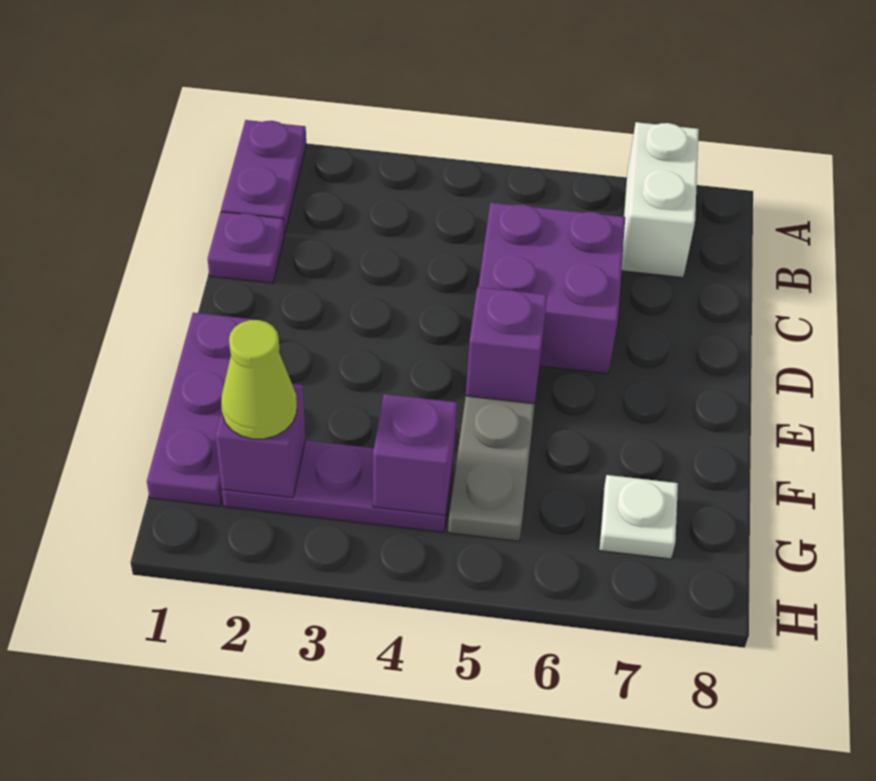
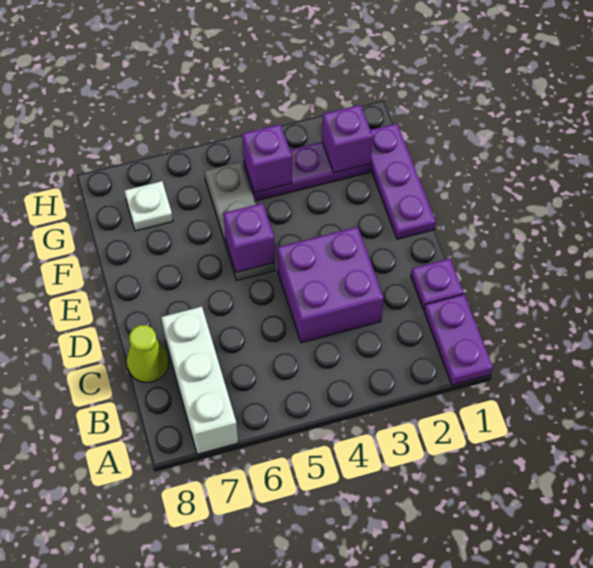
white 1x2 brick [622,122,699,277] -> white 1x3 brick [161,307,238,454]
purple 2x2 brick [478,203,625,374] -> purple 2x2 brick moved to [277,227,384,343]
lime 1x1 cone [221,320,297,439] -> lime 1x1 cone moved to [127,325,169,383]

